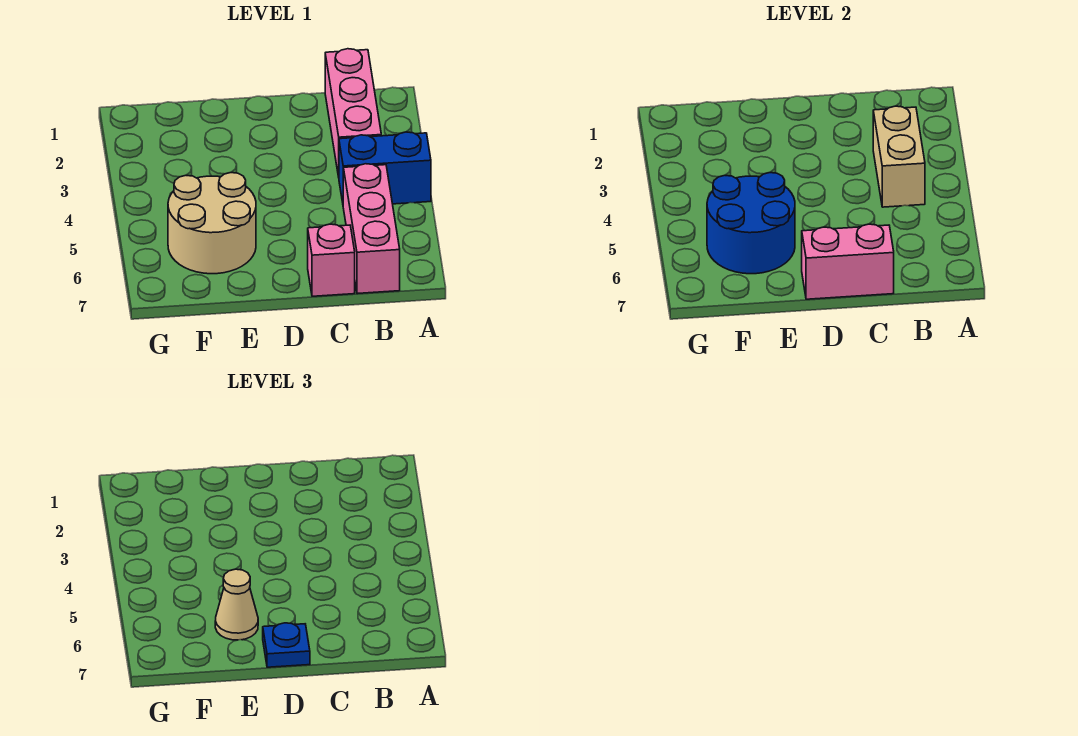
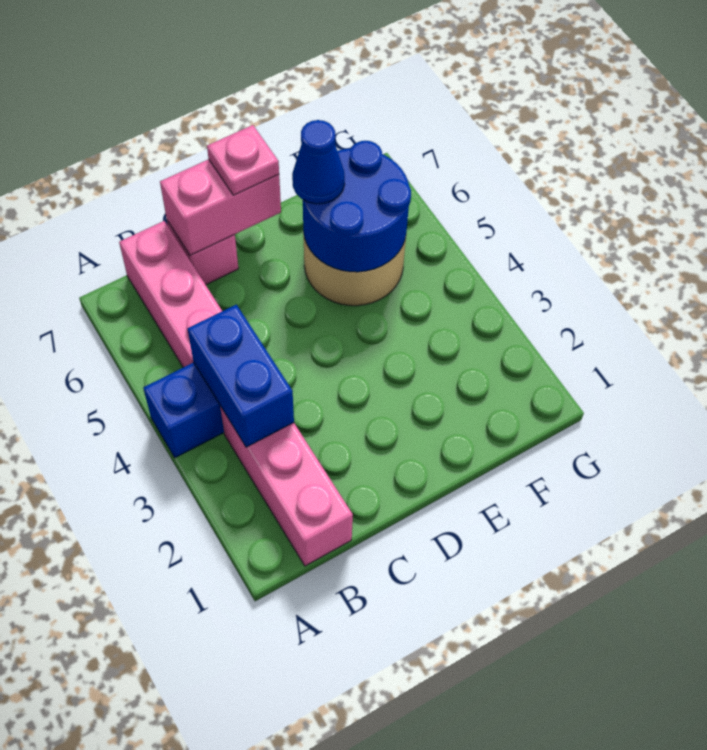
tan 1x2 brick [873,106,925,207] -> blue 1x2 brick [188,305,294,447]
blue 1x1 plate [263,623,310,667] -> pink 1x1 plate [207,125,279,195]
tan 1x1 cone [215,569,258,640] -> blue 1x1 cone [292,120,345,204]

